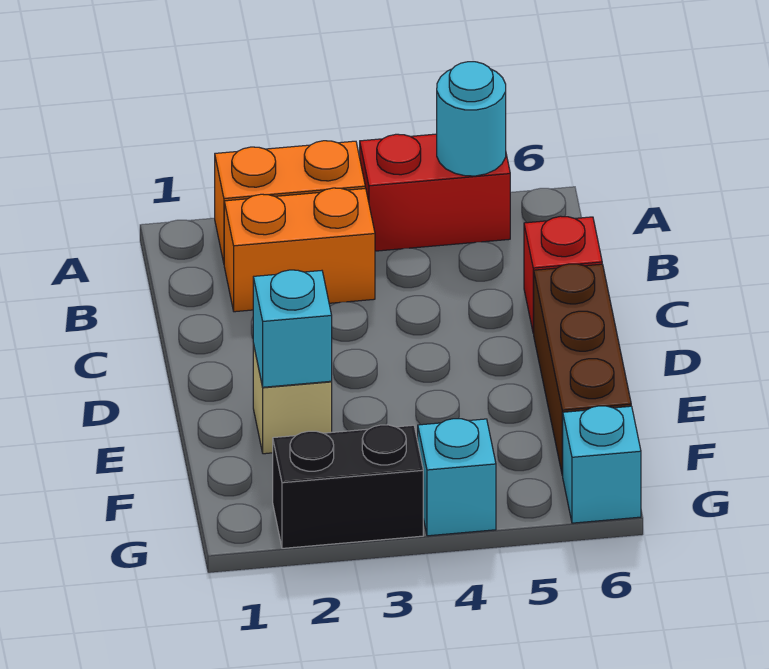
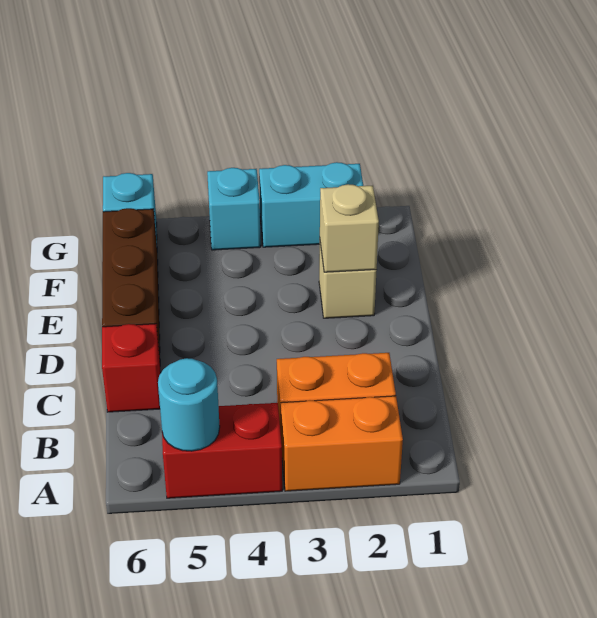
cyan 1x1 brick [253,270,332,387] -> tan 1x1 brick [320,184,379,272]
black 1x2 brick [273,425,423,548] -> cyan 1x2 brick [259,162,363,247]

